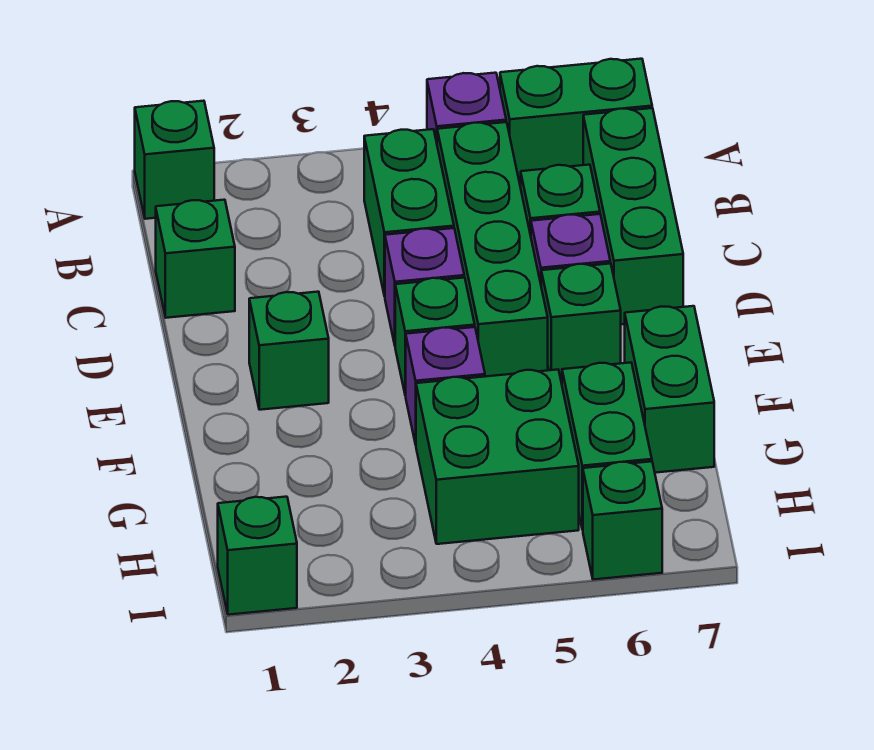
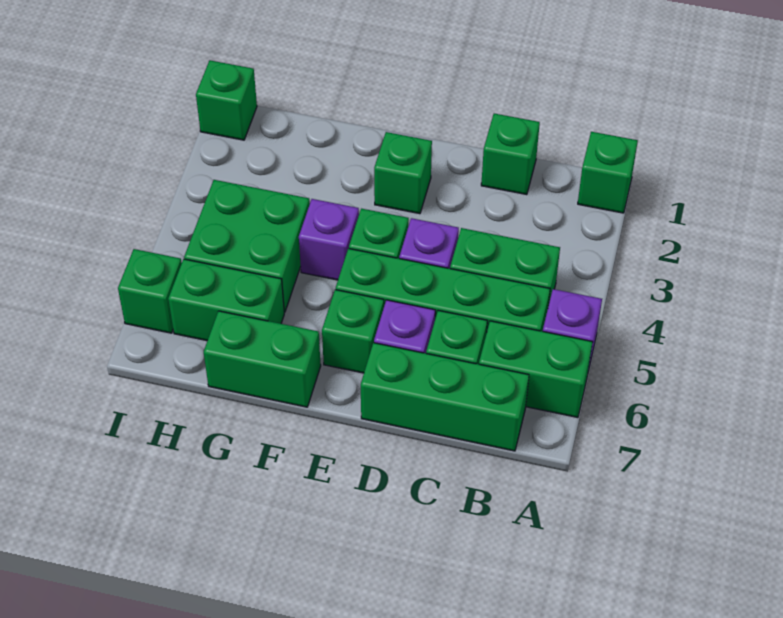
green 1x2 brick [500,59,652,183] -> green 1x2 brick turned to [479,321,593,417]

